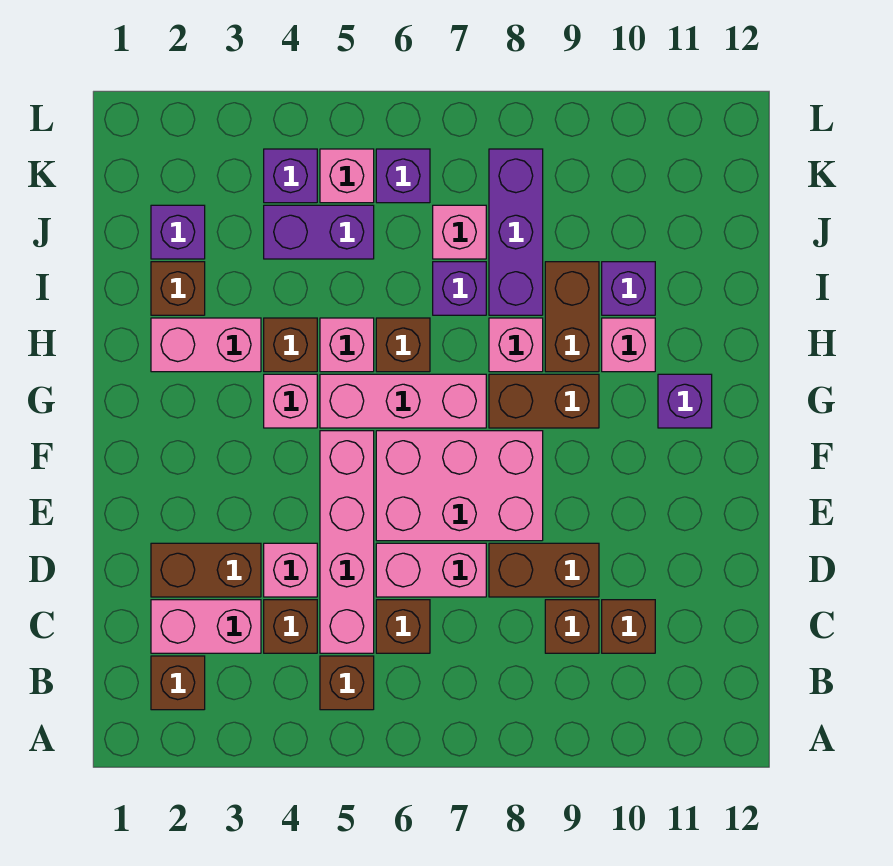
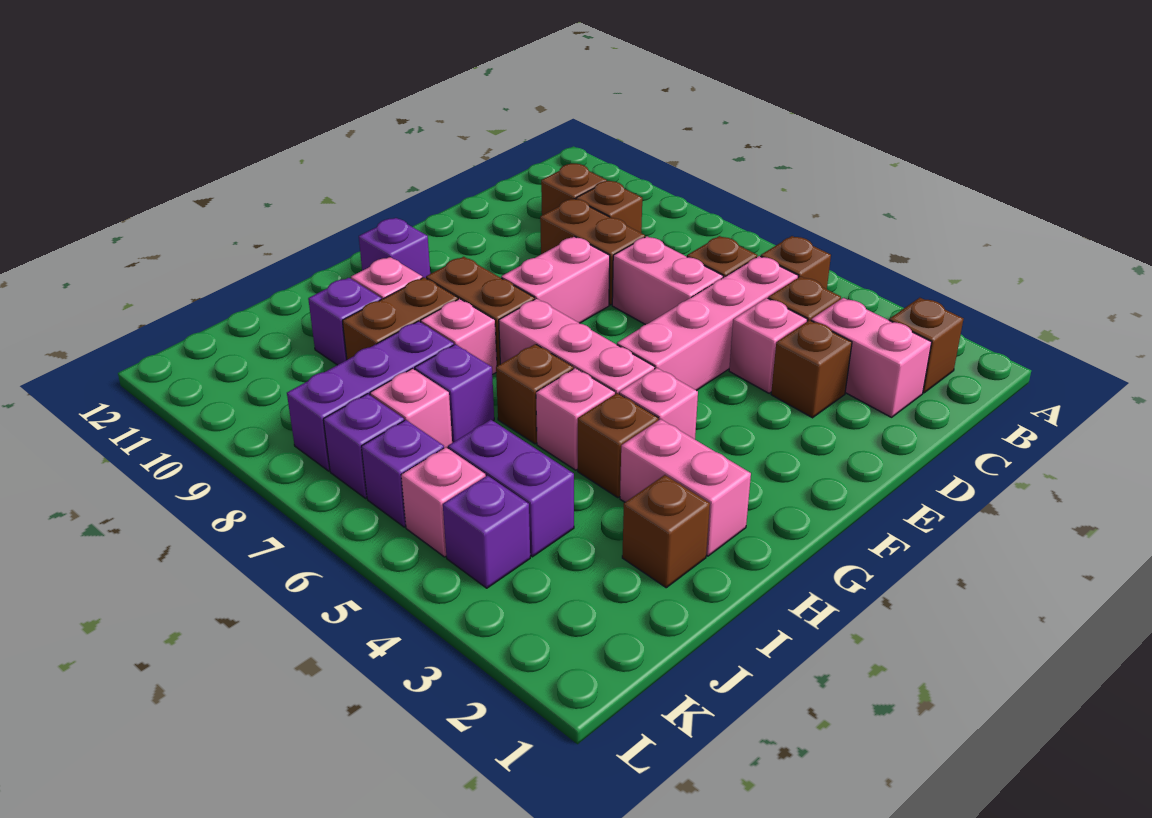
brown 1x2 brick [151,543,261,597] -> brown 1x1 brick [771,320,852,418]
pink 2x3 brick [376,431,543,541] -> pink 1x2 brick [501,237,610,323]
purple 1x1 brick [151,205,205,259] -> purple 1x1 brick moved to [323,394,404,498]

